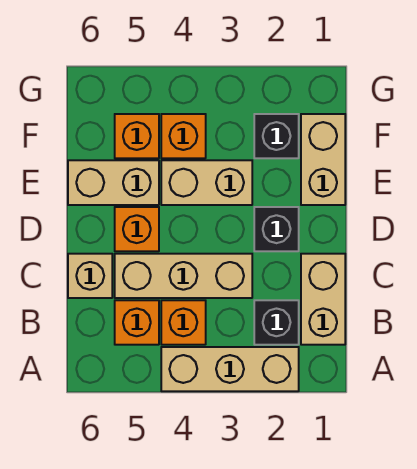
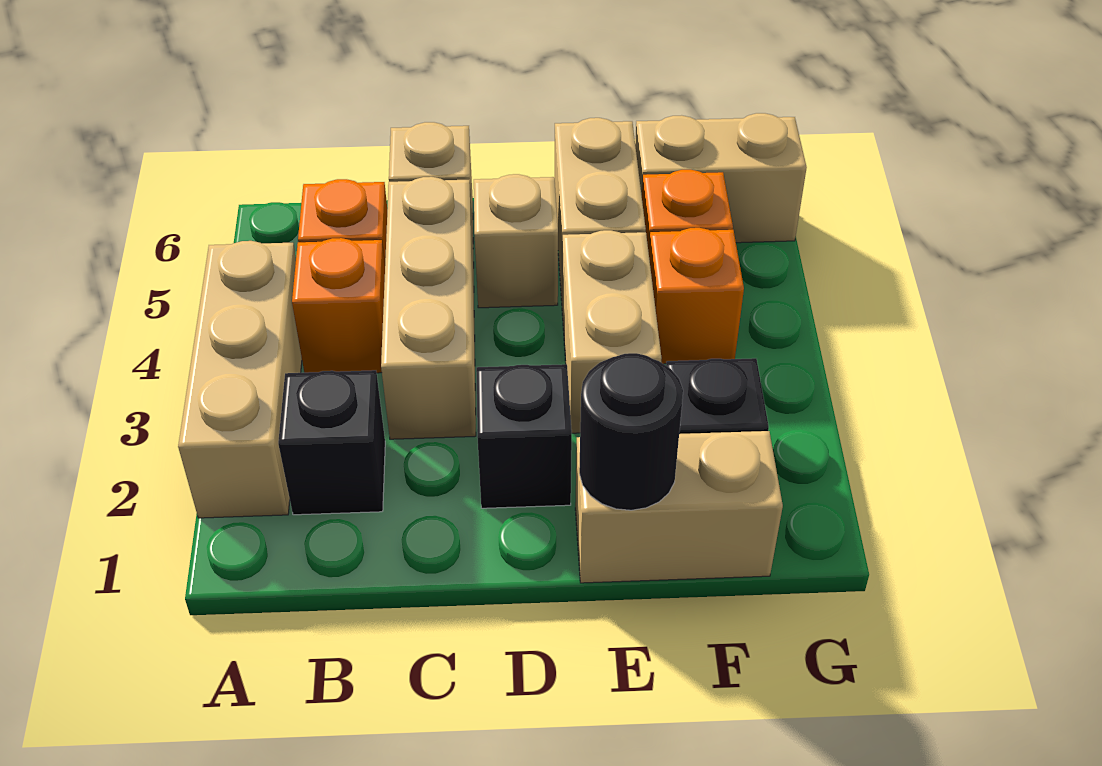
tan 1x2 brick [301,254,345,345] -> tan 1x2 brick moved to [635,113,807,243]
orange 1x1 brick [115,207,159,251] -> tan 1x1 brick [474,174,558,308]
none -> black 1x1 round brick [579,353,683,510]

